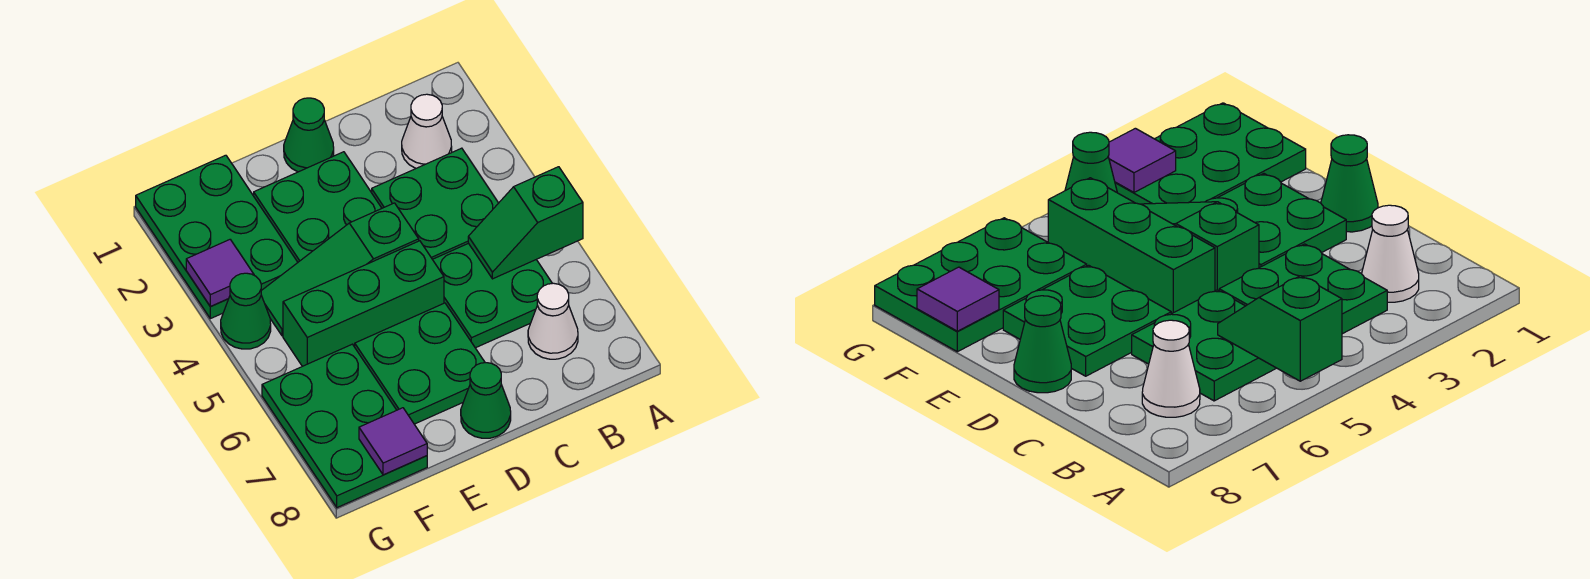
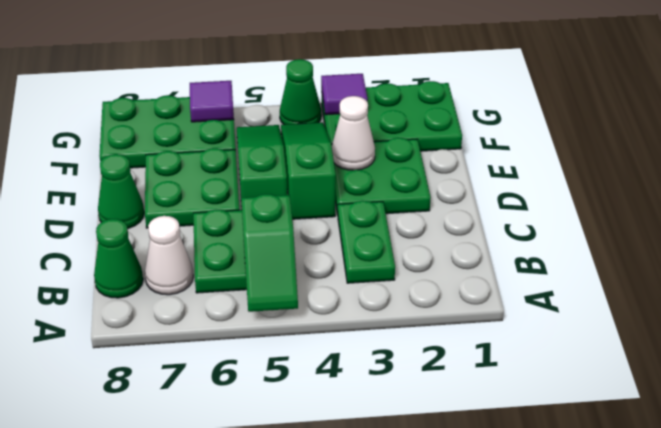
green 1x2 slope [468,167,583,279] -> green 1x2 slope turned to [241,194,298,312]
white 1x1 cone [402,94,452,168] -> white 1x1 cone moved to [332,96,375,170]
green 2x2 plate [372,148,498,259] -> green 1x2 plate [338,201,395,283]
green 1x1 cone [284,98,334,172] -> green 1x1 cone moved to [94,219,143,298]
green 1x3 brick [283,241,444,366] -> green 1x3 slope [237,125,287,206]
purple 1x1 tile [359,408,427,475] -> purple 1x1 tile moved to [190,81,234,122]

